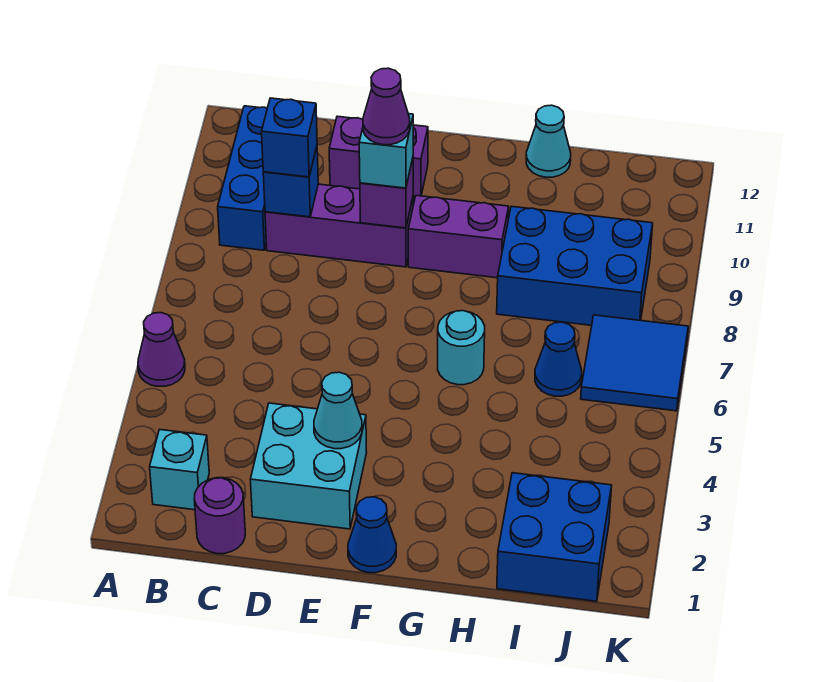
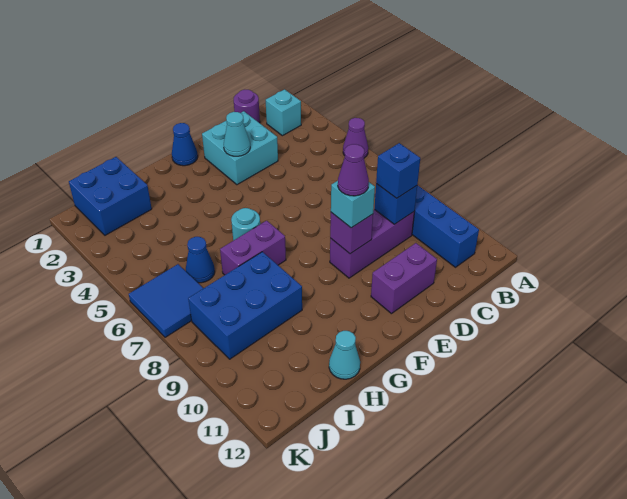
purple 1x2 brick [408,196,509,278] -> purple 1x2 brick moved to [220,221,286,275]

